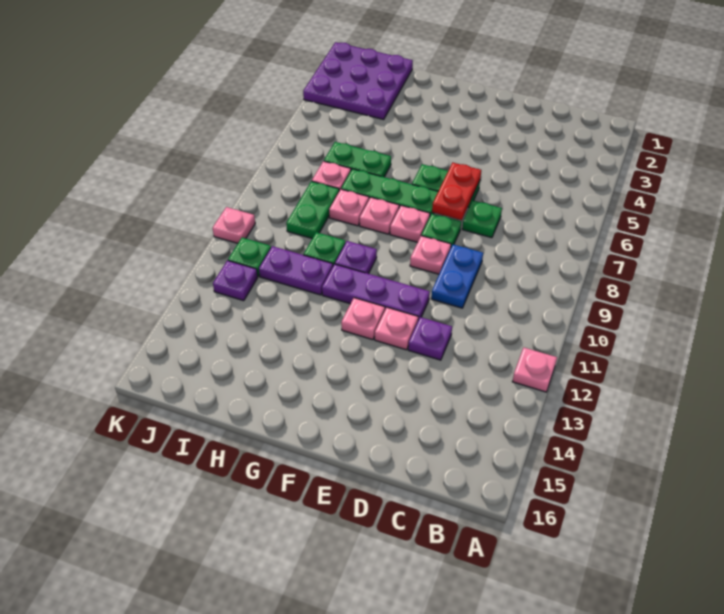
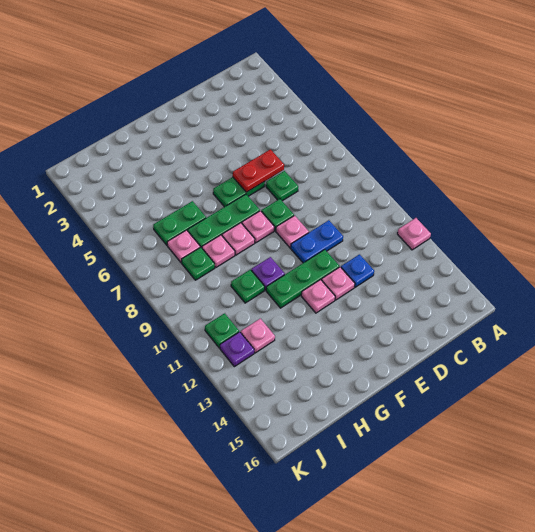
blue 1x2 plate [431,245,483,308] -> blue 1x2 plate turned to [291,220,343,263]
purple 1x1 plate [408,317,452,360] -> blue 1x1 plate [341,254,374,287]
red 1x2 plate [432,163,481,220] -> red 1x2 plate turned to [233,149,284,192]
purple 1x3 plate [322,264,430,320] -> green 1x3 plate [266,250,339,308]
purple 1x2 plate [259,246,333,295] -> none
purple 3x3 plate [303,42,413,119] -> none
green 1x2 plate [286,181,339,238] -> green 1x1 plate [182,247,215,280]
pink 1x1 plate [213,207,255,243] -> pink 1x1 plate moved to [241,318,275,353]

